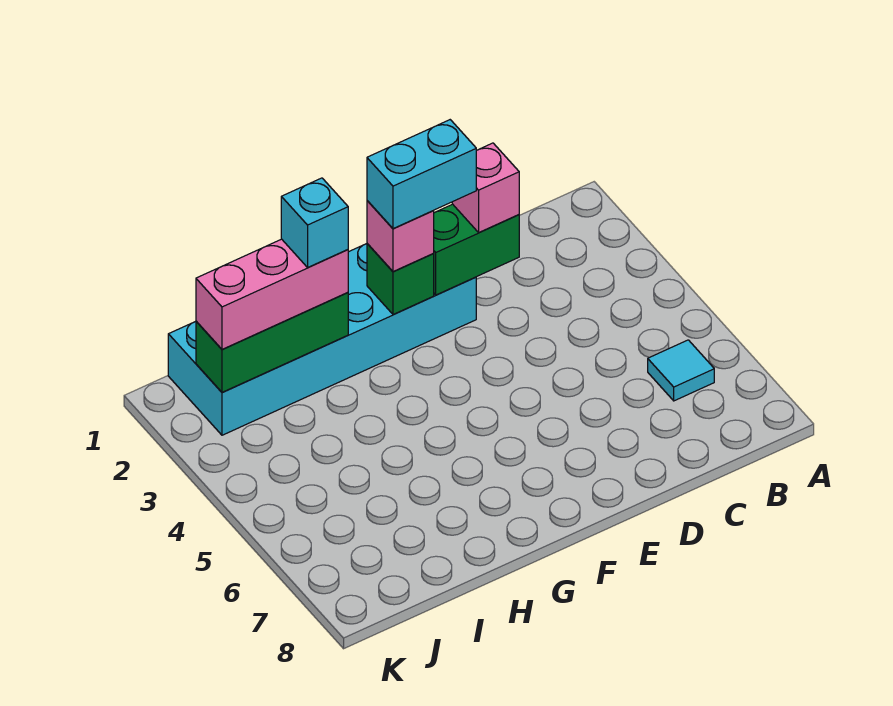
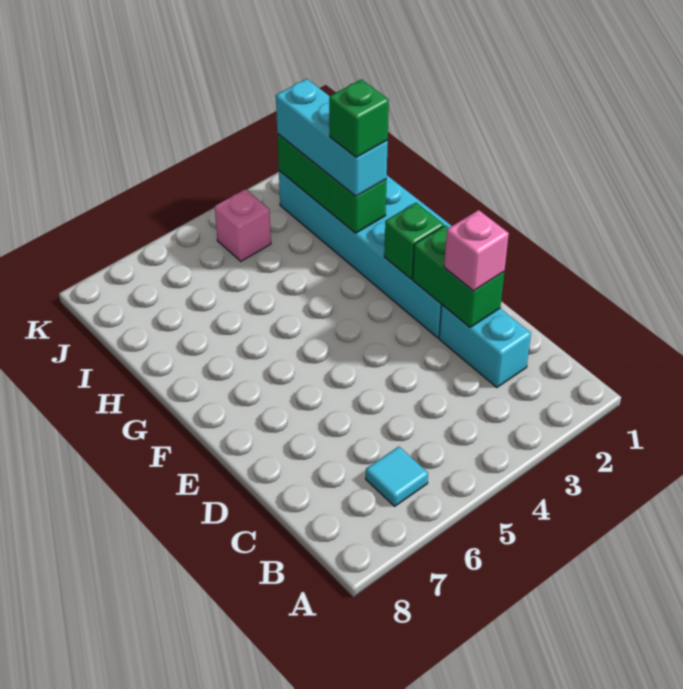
cyan 1x2 brick [367,120,476,229] -> cyan 1x2 brick moved to [439,305,531,388]
pink 1x1 brick [367,201,434,272] -> pink 1x1 brick moved to [215,189,271,261]
pink 1x3 brick [196,239,348,349] -> cyan 1x3 brick [276,79,388,196]
cyan 1x1 brick [281,178,348,267] -> green 1x1 brick [329,79,389,158]

